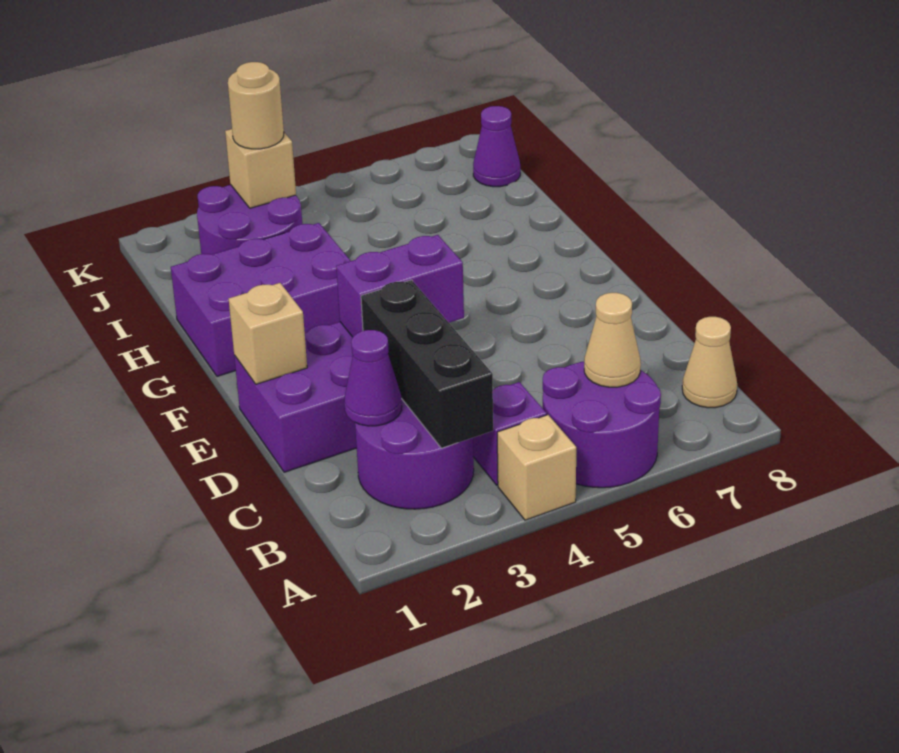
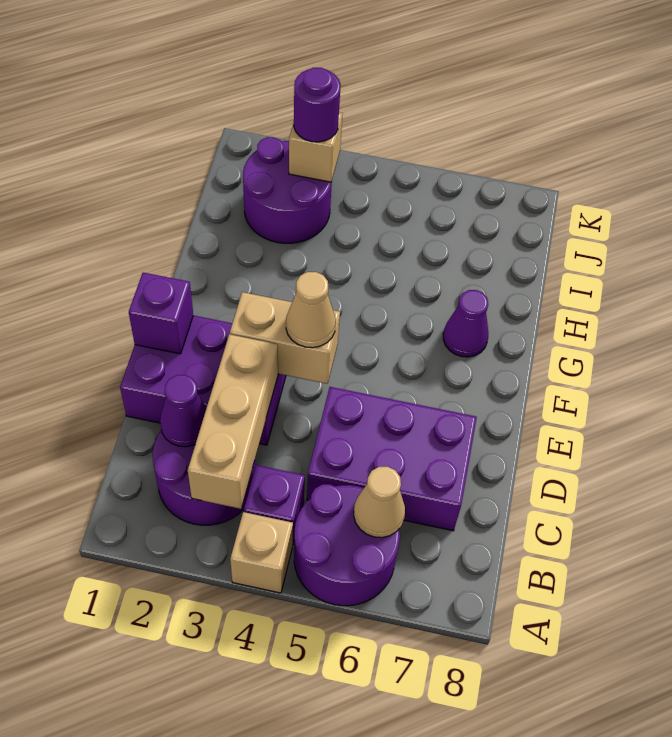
black 1x3 brick [361,280,493,448] -> tan 1x3 brick [188,334,278,509]
tan 1x1 cone [682,317,737,408] -> tan 1x1 cone moved to [286,272,336,348]
tan 1x1 brick [229,283,307,384] -> purple 1x1 brick [129,273,193,354]
purple 1x2 brick [336,235,464,337] -> tan 1x2 brick [230,292,340,384]
purple 2x3 brick [171,223,351,376] -> purple 2x3 brick moved to [307,387,477,531]
tan 1x1 round brick [228,62,284,149] -> purple 1x1 round brick [294,68,341,142]
purple 1x1 cone [473,106,520,187] -> purple 1x1 cone moved to [443,290,488,357]

